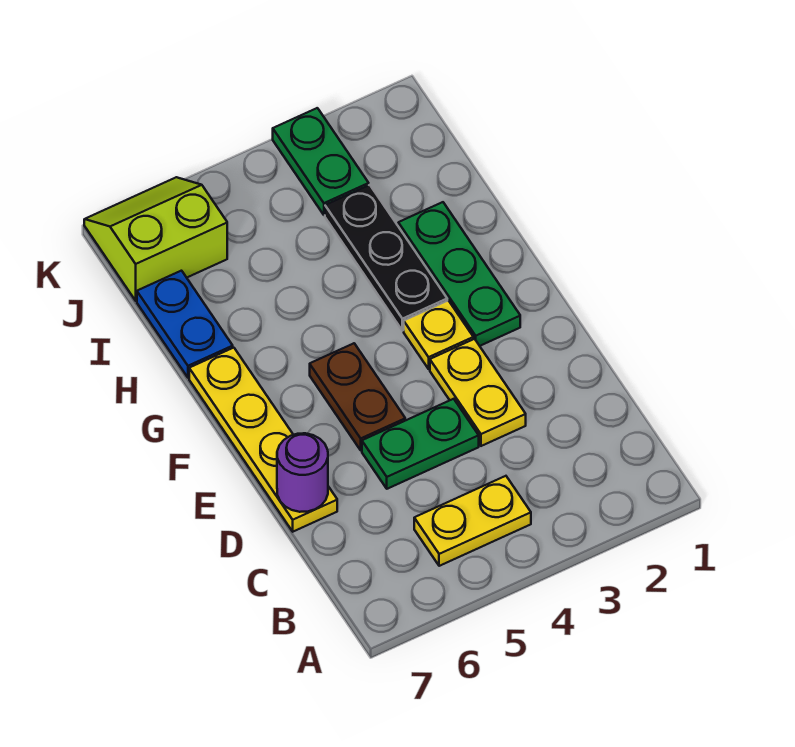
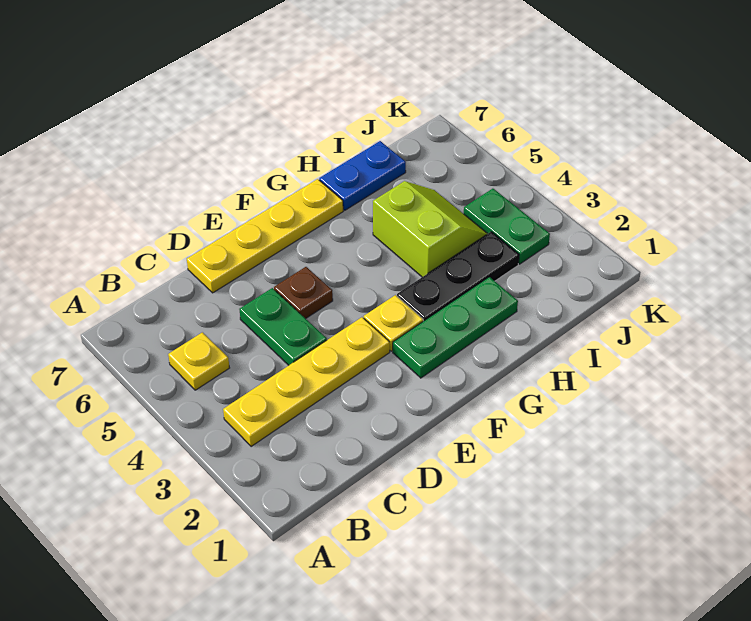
yellow 1x2 plate [414,476,531,566] -> yellow 1x1 plate [168,332,229,390]
yellow 1x2 plate [430,339,526,446] -> yellow 1x4 plate [223,317,390,446]
purple 1x1 round brick [277,433,328,512] -> none
brown 1x2 plate [310,343,405,450] -> brown 1x1 plate [274,267,333,319]
green 1x2 plate [273,108,369,215] -> green 1x2 plate turned to [464,189,550,264]
lime 2x2 slope [84,177,227,301] -> lime 2x2 slope moved to [373,181,487,277]

